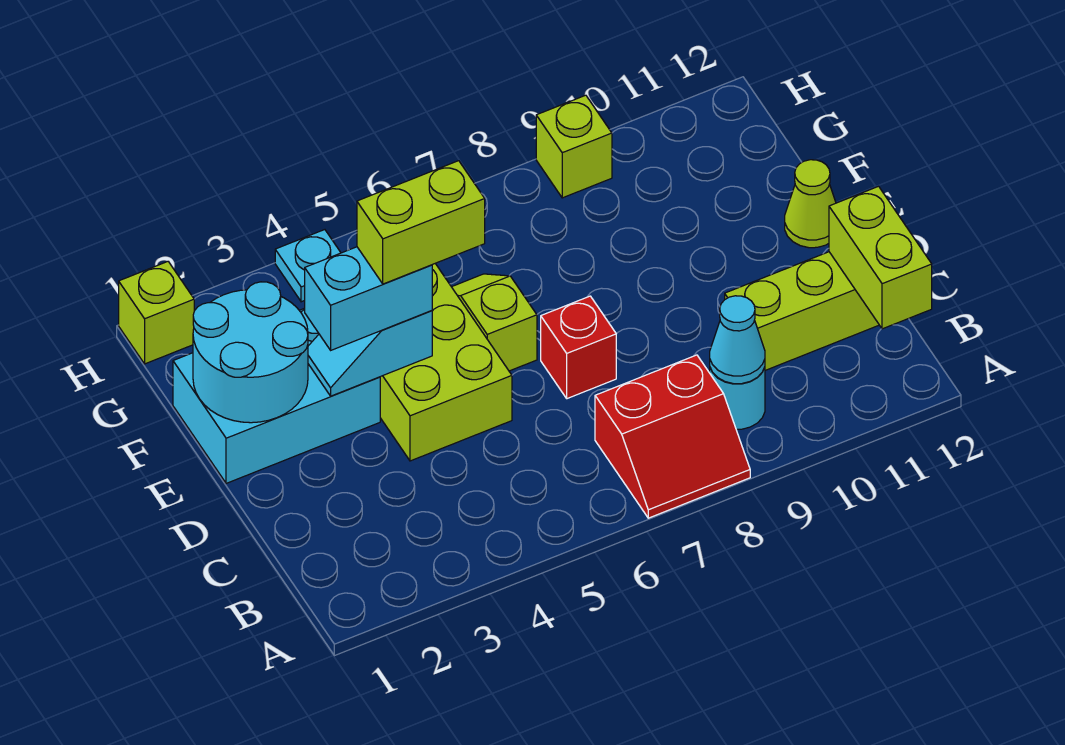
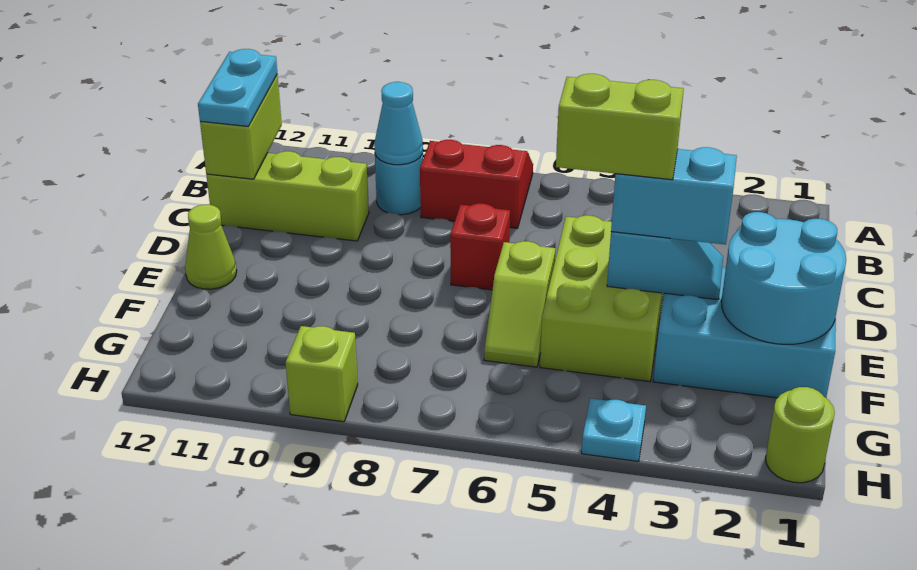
none -> cyan 1x2 plate [198,49,277,127]
lime 1x1 brick [119,262,194,364] -> lime 1x1 round brick [766,387,835,483]

